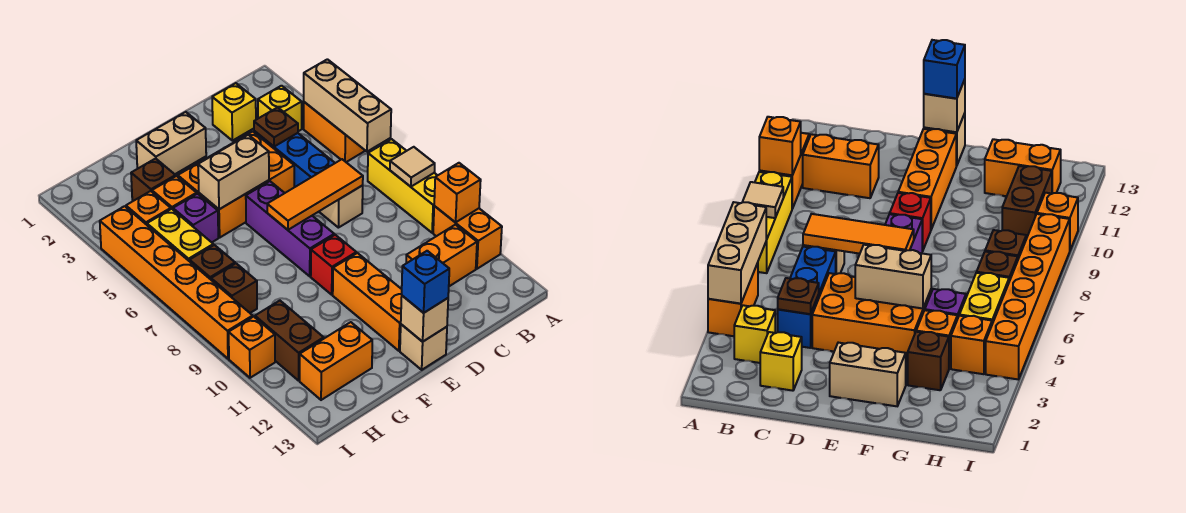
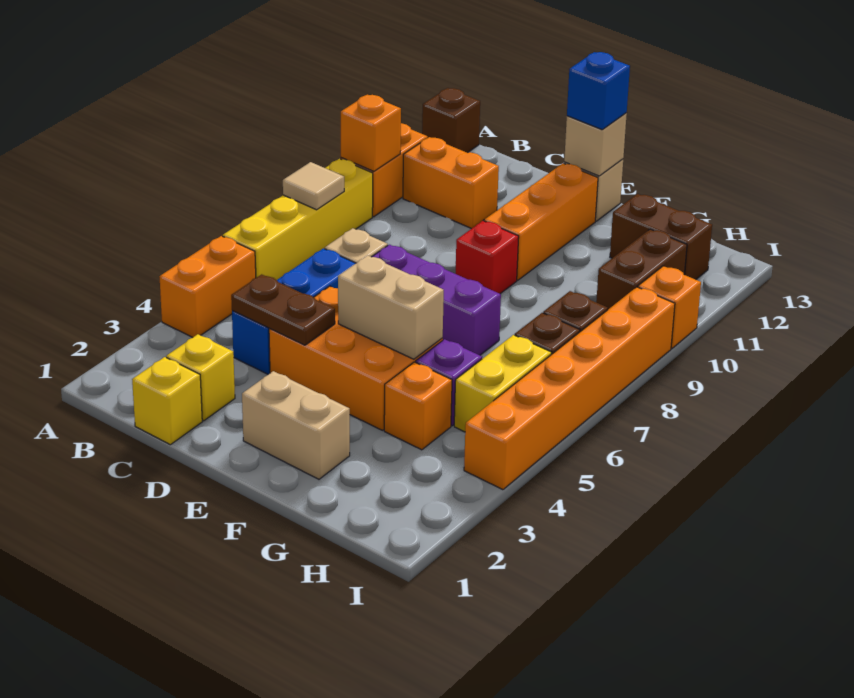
tan 1x3 brick [304,59,391,152] -> none
yellow 1x3 brick [368,139,438,233] -> yellow 1x4 brick [223,159,373,280]
yellow 1x1 brick [258,86,302,131] -> yellow 1x1 brick moved to [132,357,202,445]
brown 1x1 plate [254,107,298,147] -> brown 1x2 plate [231,274,335,345]
orange 1x3 tile [267,159,363,230] -> none
purple 1x3 brick [246,181,334,276] -> purple 1x3 brick turned to [372,245,501,355]
brown 1x1 brick [131,159,176,201] -> brown 1x1 brick moved to [422,88,480,153]
orange 1x2 brick [300,322,372,400] -> brown 1x2 brick [610,194,712,280]
orange 1x1 brick [126,191,171,225] -> none

